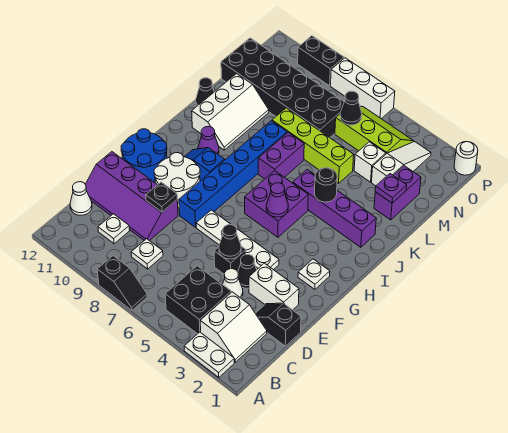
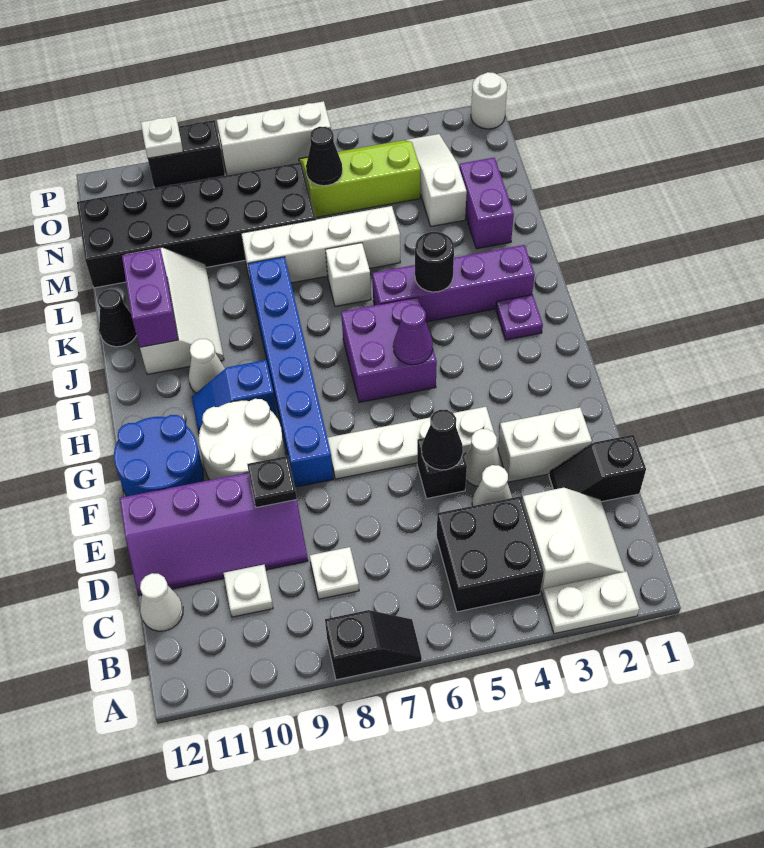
black 1x1 cone [238,255,257,289] -> white 1x1 cone [465,429,502,486]
white 1x1 plate [298,259,330,289] -> white 1x1 plate moved to [141,116,183,158]
purple 1x1 cone [198,126,219,154] -> white 1x1 cone [189,339,225,393]
purple 1x2 brick [258,133,304,179] -> purple 1x2 brick moved to [122,248,178,347]
purple 1x1 plate [375,174,407,203] -> purple 1x1 plate moved to [496,295,543,340]
lime 1x4 brick [272,108,354,183] -> white 1x4 brick [241,206,400,284]
white 1x1 brick [354,142,386,182] -> white 1x1 brick moved to [326,243,371,306]

